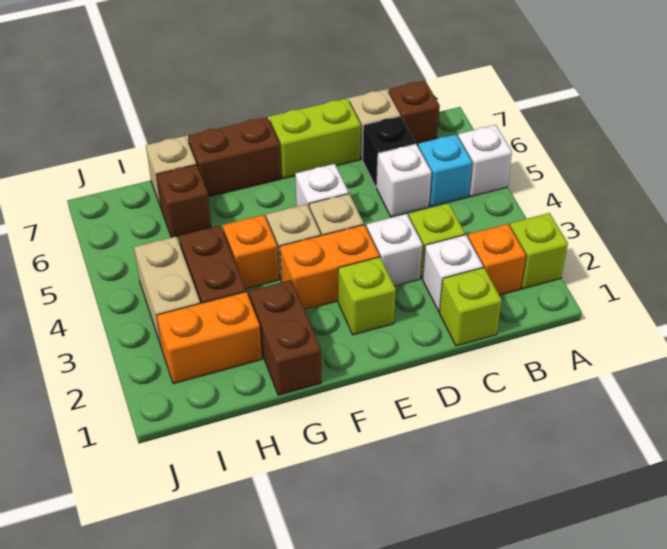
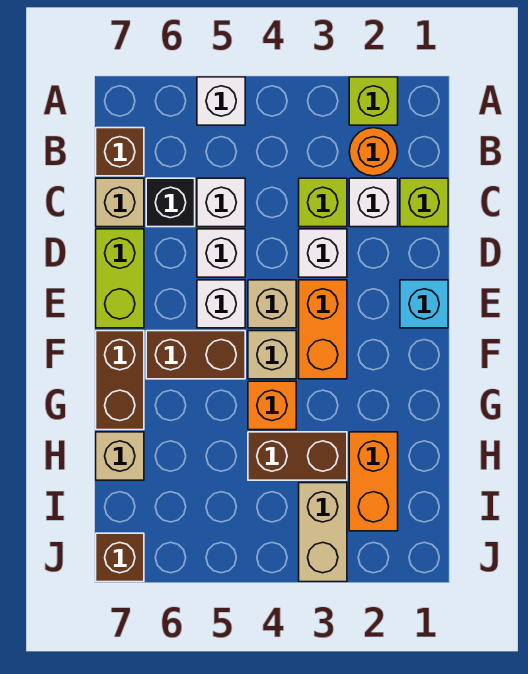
orange 1x1 brick [468,224,526,295] -> orange 1x1 round brick [349,128,398,176]
cyan 1x1 brick [418,134,472,207] -> cyan 1x1 brick moved to [400,280,448,328]
none -> white 1x1 brick [197,229,245,277]
lime 1x1 brick [338,257,396,335] -> none
brown 1x2 brick [249,280,321,395] -> brown 1x2 brick moved to [146,331,245,379]
brown 1x1 brick [156,165,211,237] -> brown 1x1 brick moved to [96,533,144,582]
tan 1x2 brick [134,237,200,348] -> tan 1x2 brick turned to [299,483,347,582]

